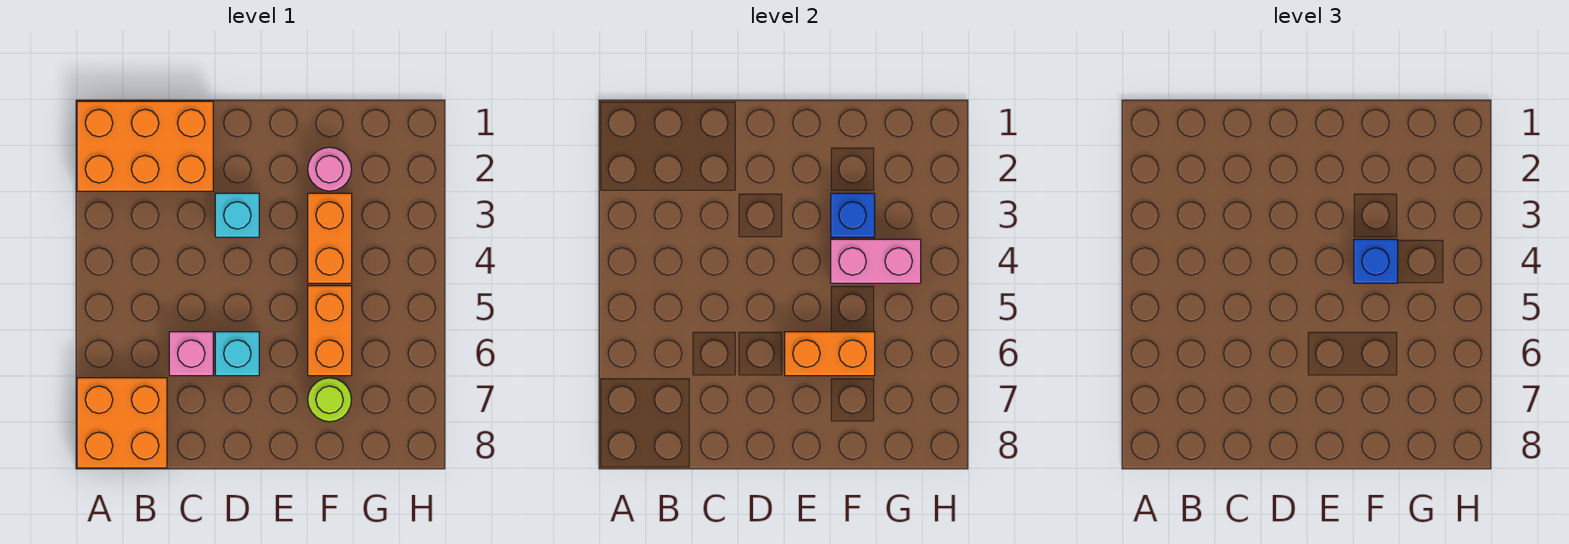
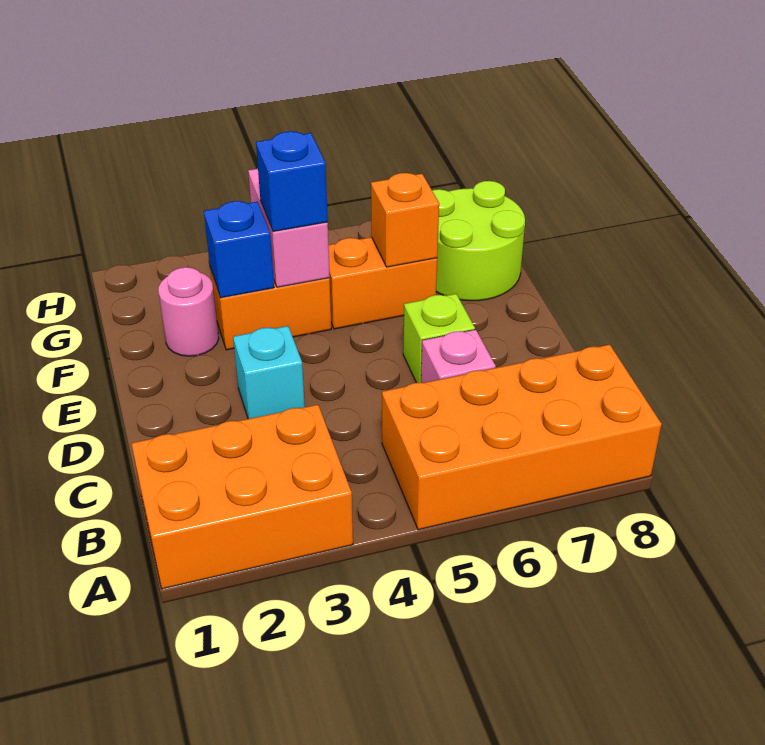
orange 2x3 brick [77,101,213,191] -> orange 2x3 brick turned to [131,405,353,589]
orange 2x2 brick [77,378,167,468] -> orange 2x4 brick [382,345,662,530]
cyan 1x1 brick [215,332,259,376] -> lime 1x1 brick [403,294,475,383]
orange 1x2 brick [785,332,875,376] -> orange 1x1 brick [371,173,439,267]
lime 1x1 round brick [308,378,351,422] -> lime 2x2 round brick [432,181,525,301]

